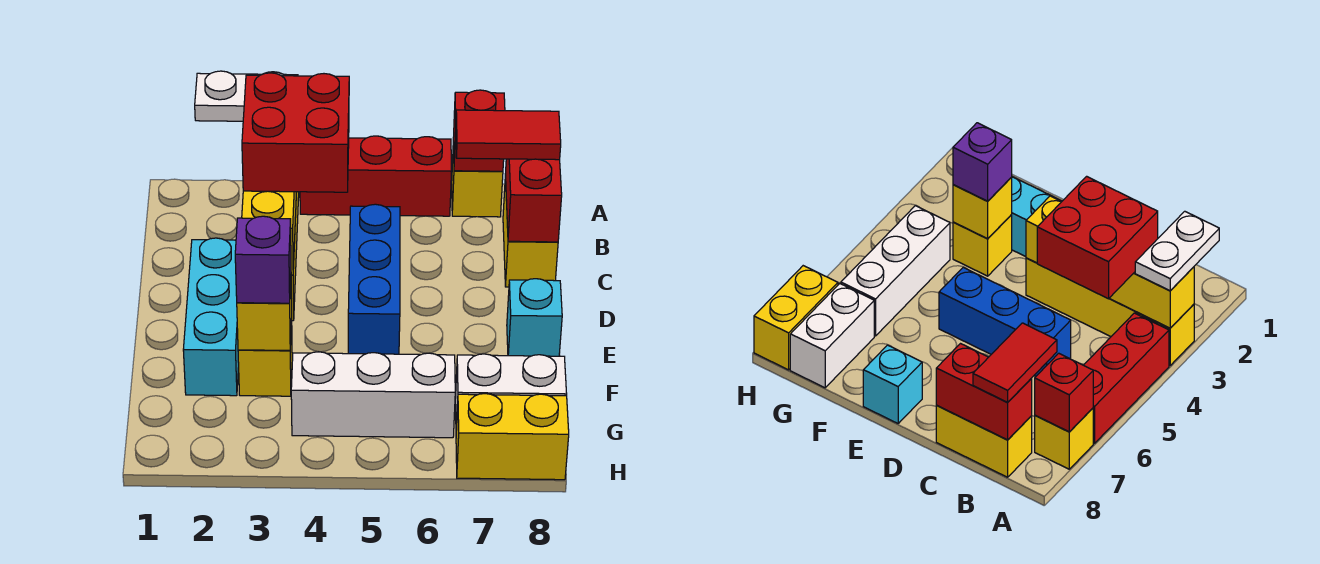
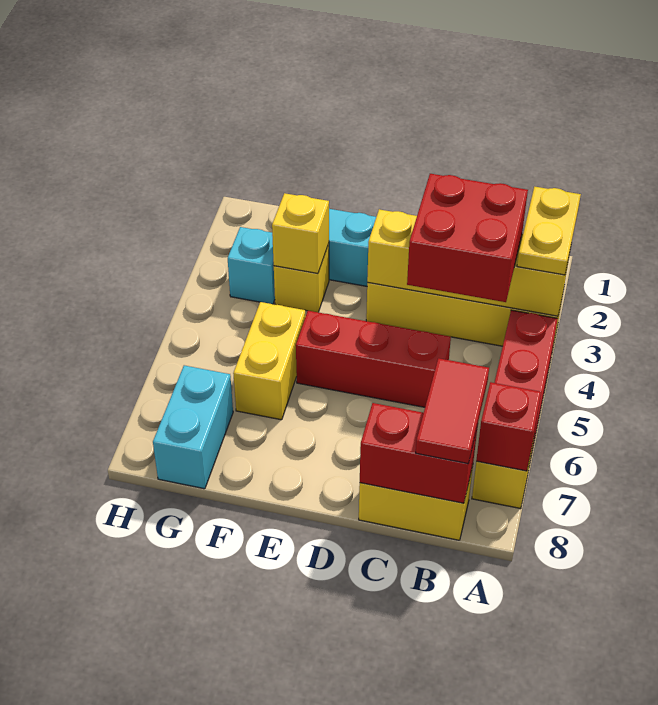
white 1x2 plate [195,71,298,121] -> yellow 1x2 plate [517,187,581,275]
blue 1x3 brick [348,204,400,354] -> red 1x3 brick [296,311,451,407]
cyan 1x1 brick [507,279,562,356] -> cyan 1x1 brick moved to [228,227,275,304]
purple 1x1 brick [235,216,291,303] -> none
white 1x3 brick [291,352,455,438] -> none
white 1x2 brick [455,354,567,430] -> cyan 1x2 brick [153,365,233,489]
yellow 1x2 brick [456,394,569,480] -> yellow 1x2 brick moved to [233,302,306,420]

